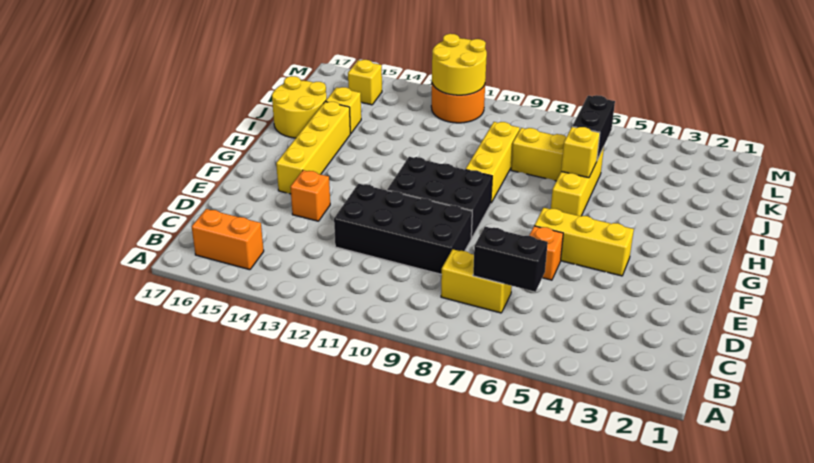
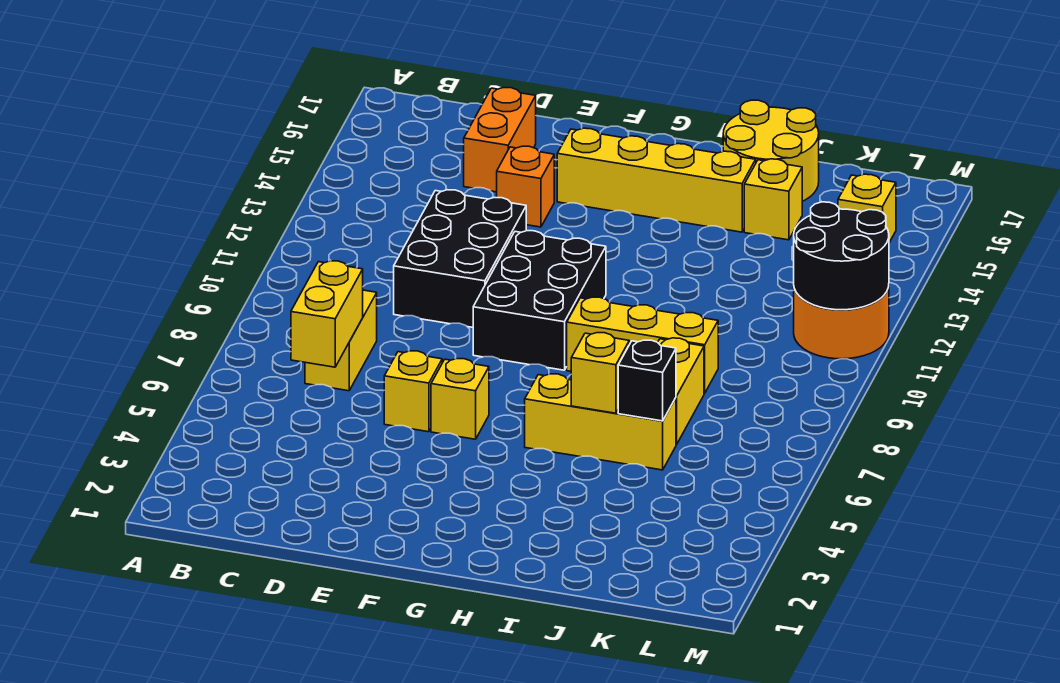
orange 1x2 brick [192,209,264,270] -> orange 1x2 brick moved to [464,88,536,192]
black 1x2 brick [473,227,548,292] -> yellow 1x2 brick [291,261,363,367]
black 2x4 brick [334,184,472,274] -> black 2x3 brick [394,190,526,327]
orange 1x1 brick [529,226,563,280] -> yellow 1x1 brick [384,351,442,432]
yellow 1x3 brick [534,208,634,276] -> yellow 1x1 brick [431,359,489,439]
black 1x2 brick [572,95,615,160] -> black 1x1 brick [618,340,676,421]
yellow 2x2 round brick [432,34,487,95] -> black 2x2 round brick [794,202,889,310]

